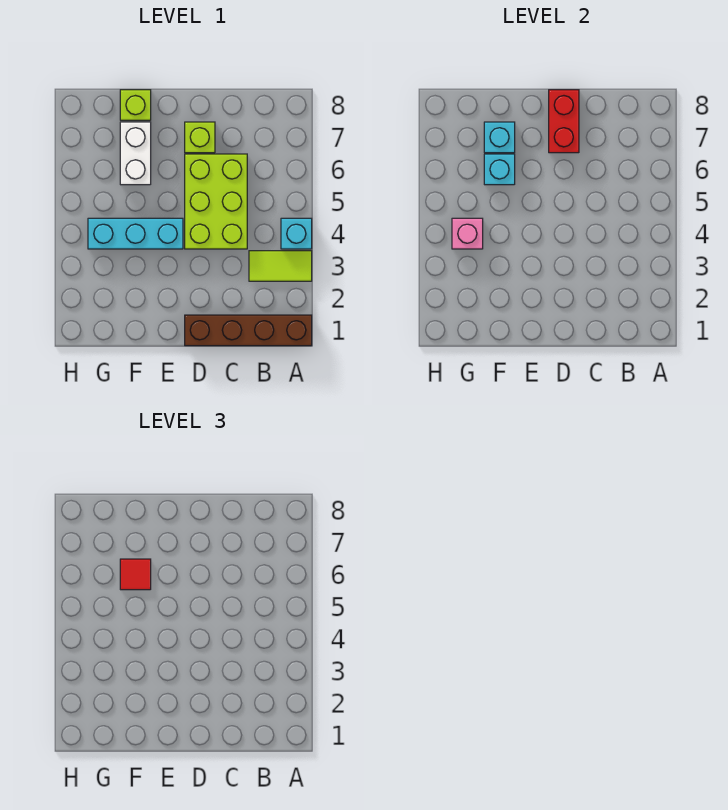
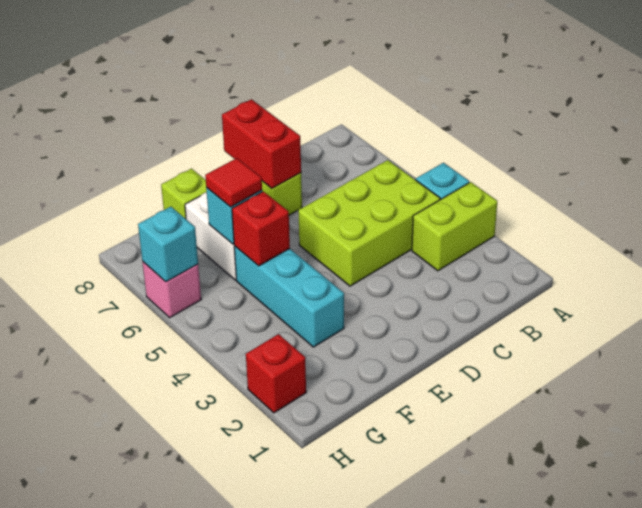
brown 1x4 brick [185,315,312,346] -> none
lime 1x2 tile [249,251,312,281] -> lime 1x2 brick [412,182,497,271]
lime 2x3 brick [185,154,247,249] -> lime 2x3 brick turned to [298,160,440,286]
cyan 1x3 brick [88,218,183,249] -> cyan 1x3 brick turned to [234,246,344,347]
none -> red 1x1 brick [232,191,290,266]
cyan 1x1 brick [484,122,515,153] -> cyan 1x1 brick moved to [138,207,198,282]
pink 1x1 brick [452,218,483,249] -> pink 1x1 brick moved to [143,262,201,318]
none -> red 1x1 brick [246,334,306,413]

